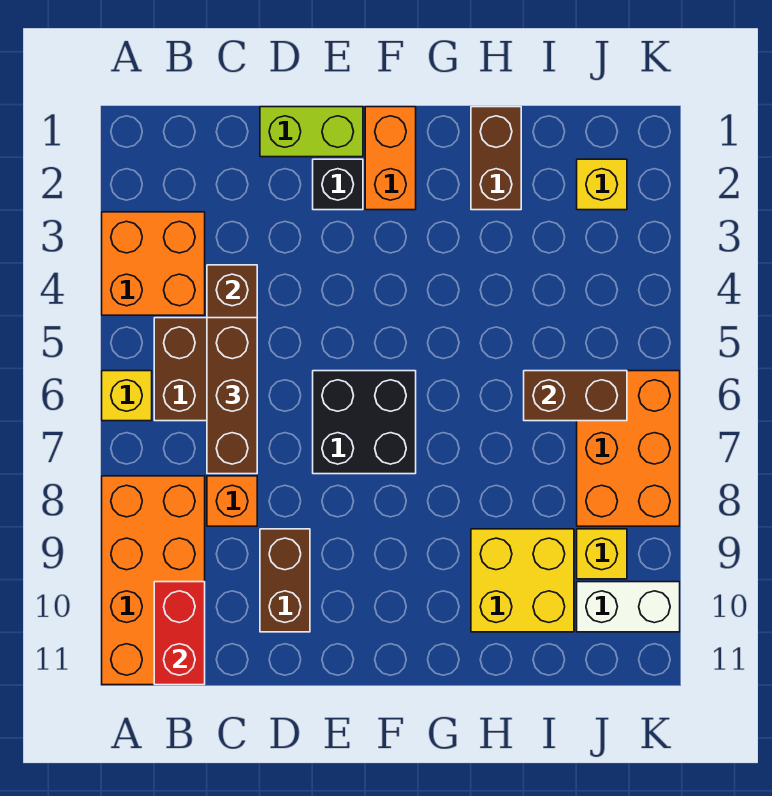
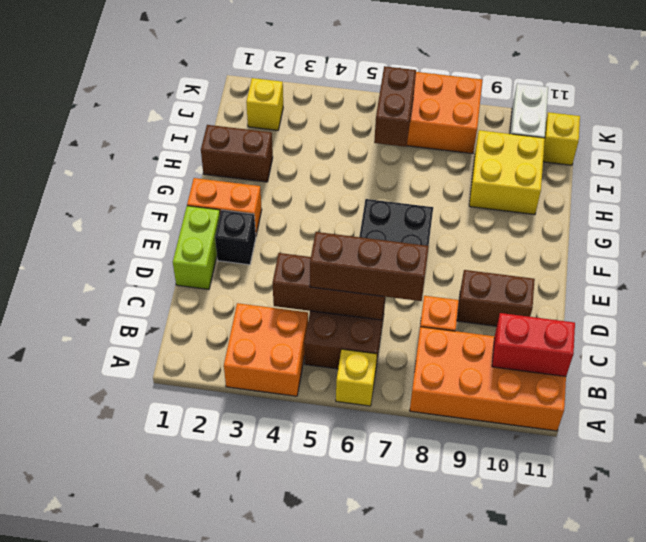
yellow 1x1 brick [577,529,627,579] -> yellow 1x1 brick moved to [543,112,580,165]

